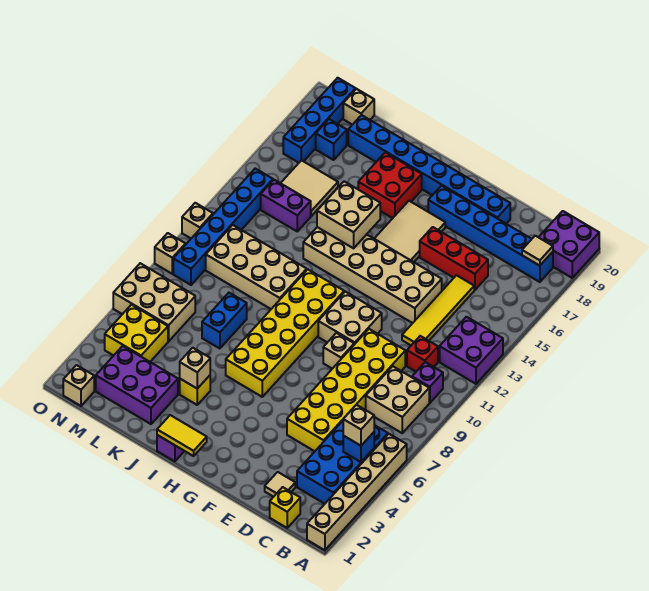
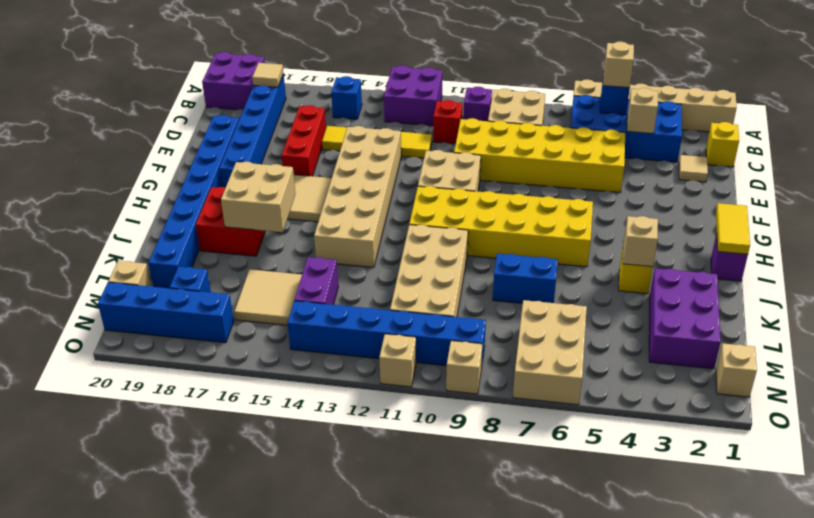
none -> blue 1x1 brick [331,76,362,119]
tan 1x1 brick [323,333,354,369] -> tan 1x1 brick moved to [627,88,658,134]
tan 2x2 brick [317,181,380,248] -> tan 2x2 brick moved to [221,162,295,232]
yellow 2x2 brick [105,305,168,362] -> none

